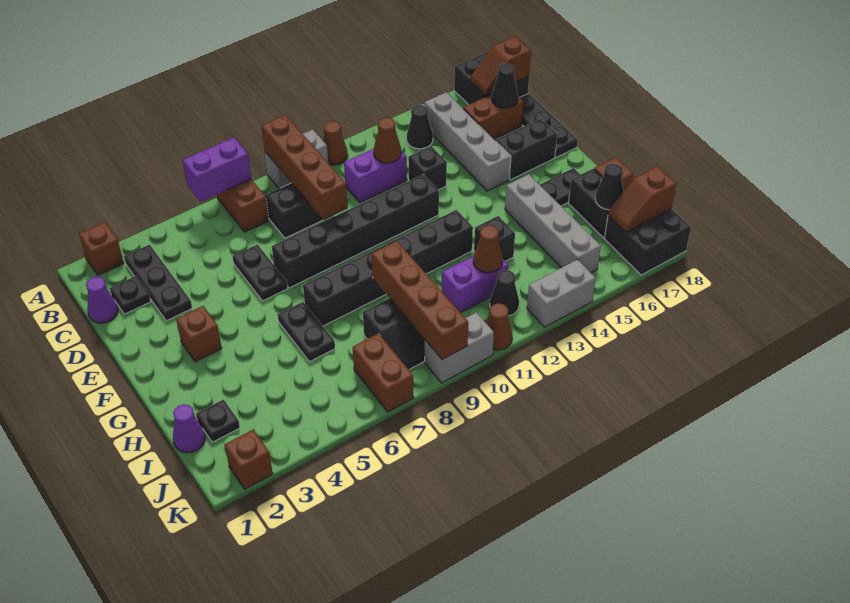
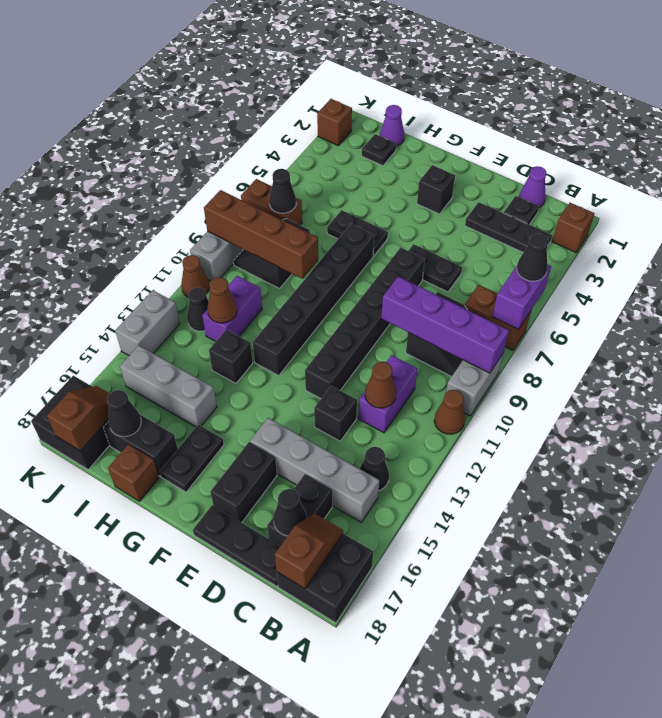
none -> black 1x1 cone [517,234,549,281]
brown 1x4 brick [261,115,348,220] -> purple 1x4 brick [381,276,509,373]
brown 1x2 brick [463,94,523,139] -> black 1x2 brick [267,474,332,546]
brown 1x1 brick [176,306,222,362] -> black 1x1 brick [417,165,455,214]
grey 1x4 brick [505,174,601,273] -> grey 1x3 brick [120,345,217,427]
none -> black 1x1 cone [269,169,296,213]

